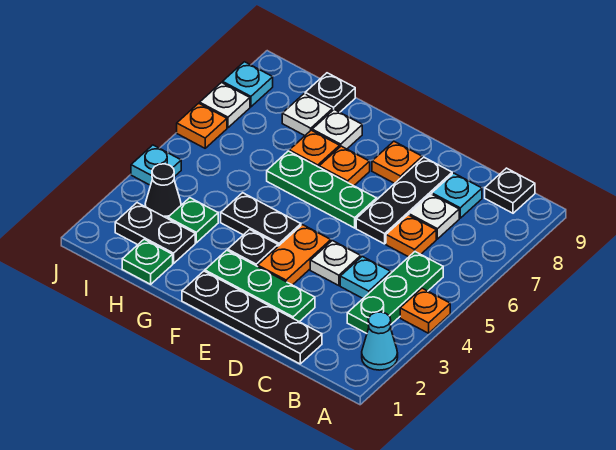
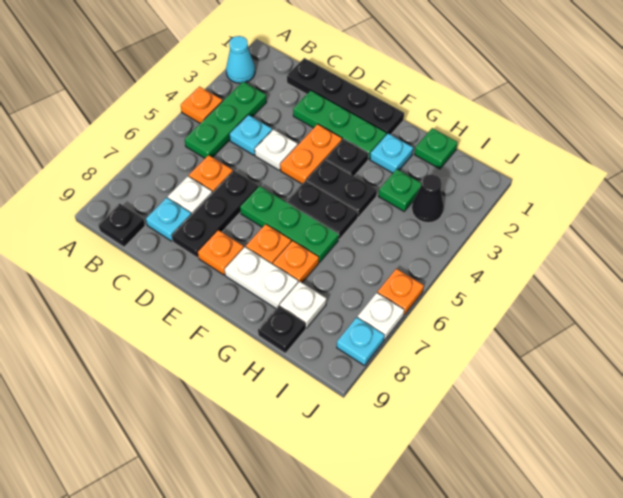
white 1x1 plate [312,110,362,149] -> white 1x2 plate [225,247,298,308]
black 1x2 plate [115,203,195,264] -> black 1x2 plate moved to [287,180,358,239]
cyan 1x1 plate [131,145,181,185] -> cyan 1x1 plate moved to [370,134,413,173]

